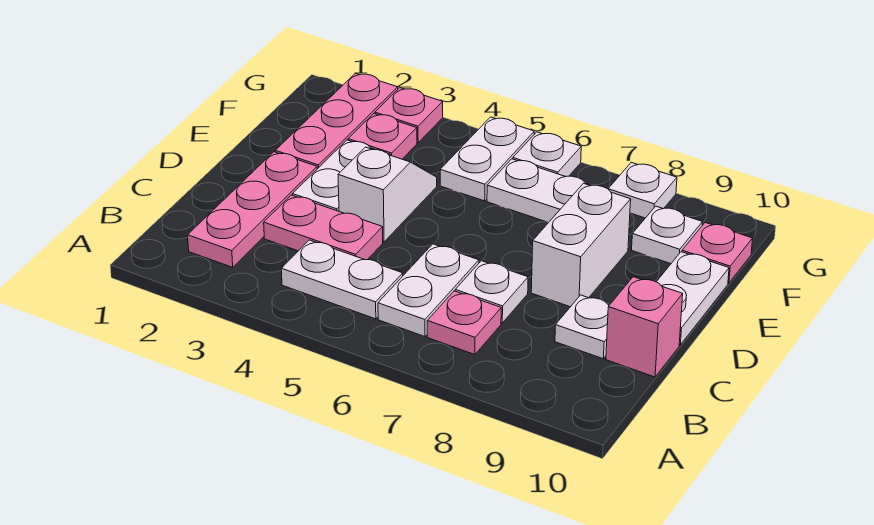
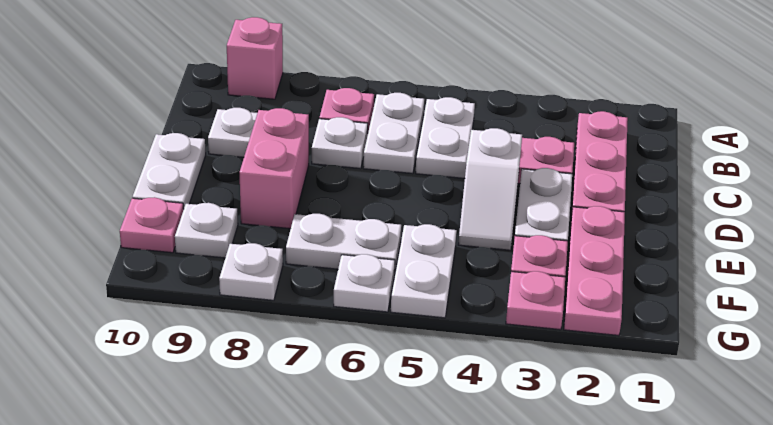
white 1x2 plate [281,240,403,319] -> white 1x2 plate turned to [416,97,475,178]
pink 1x1 brick [606,277,683,377] -> pink 1x1 brick moved to [227,17,283,99]
white 1x2 brick [531,183,631,307] -> pink 1x2 brick [240,108,309,229]

